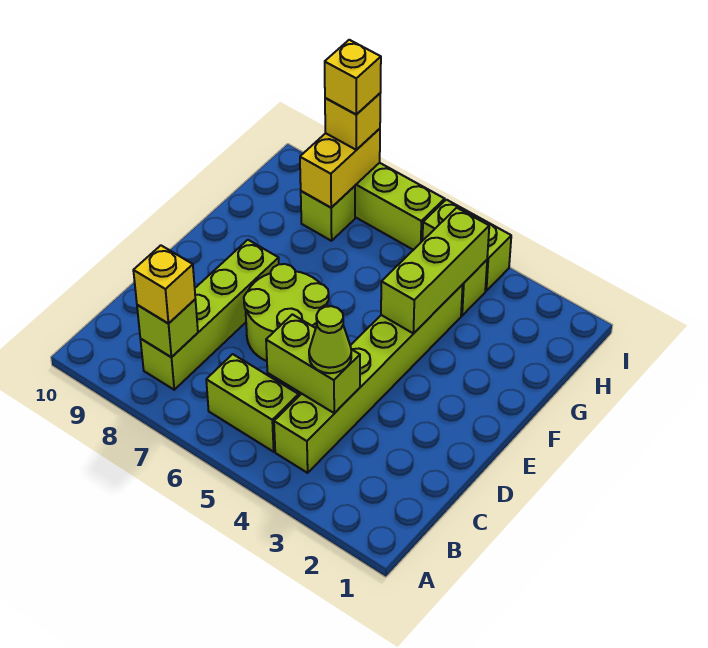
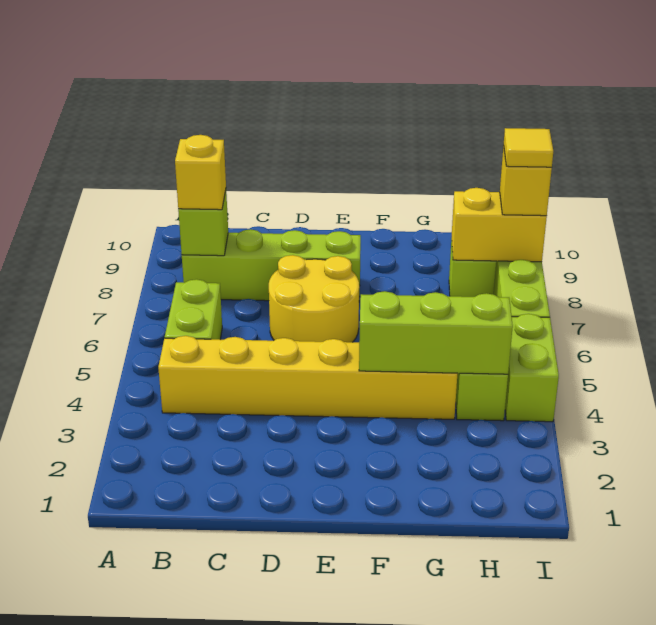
lime 1x6 brick [274,285,463,473] -> yellow 1x6 brick [158,336,457,419]
lime 1x2 brick [266,314,360,413] -> none
lime 1x1 cone [309,306,351,373] -> none
lime 2x2 round brick [244,264,329,361] -> yellow 2x2 round brick [269,255,359,342]
yellow 1x1 brick [325,40,381,115] -> yellow 1x1 tile [504,128,553,168]

